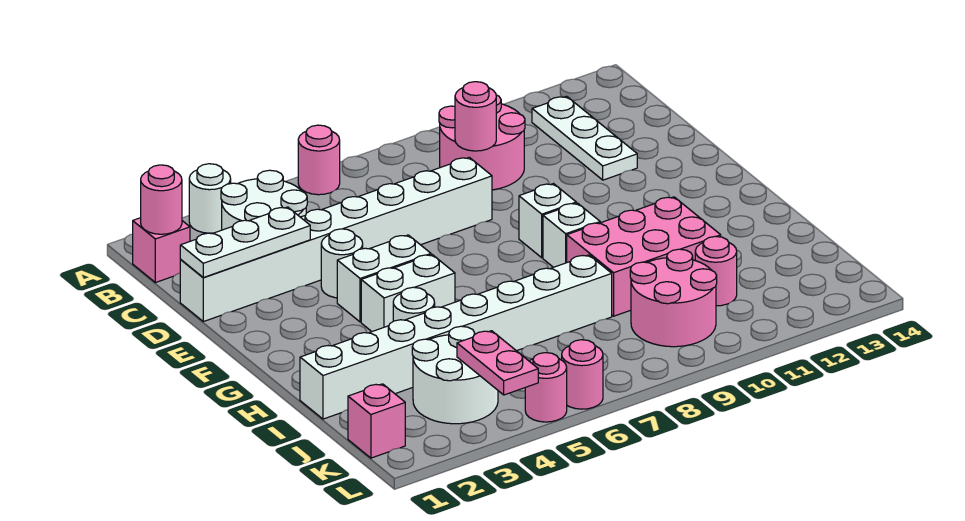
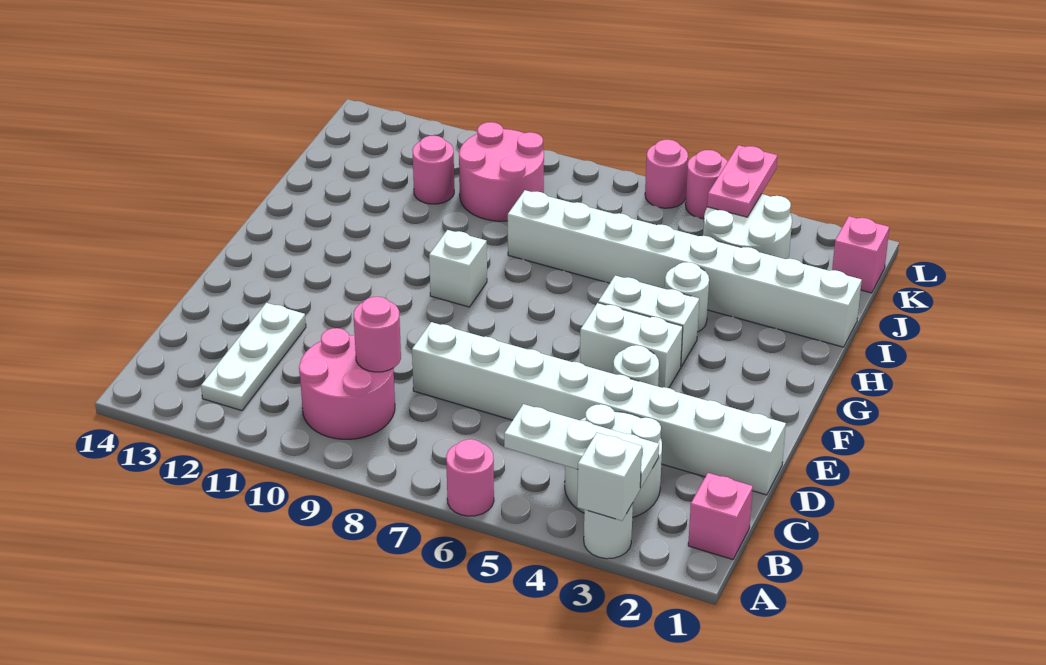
pink 1x1 round brick [141,165,182,234] -> none
white 1x3 plate [180,207,310,277] -> white 1x3 plate moved to [504,404,659,488]
white 1x1 brick [519,184,576,258] -> white 1x1 brick moved to [577,433,642,521]
pink 2x3 brick [567,197,721,316] -> none

